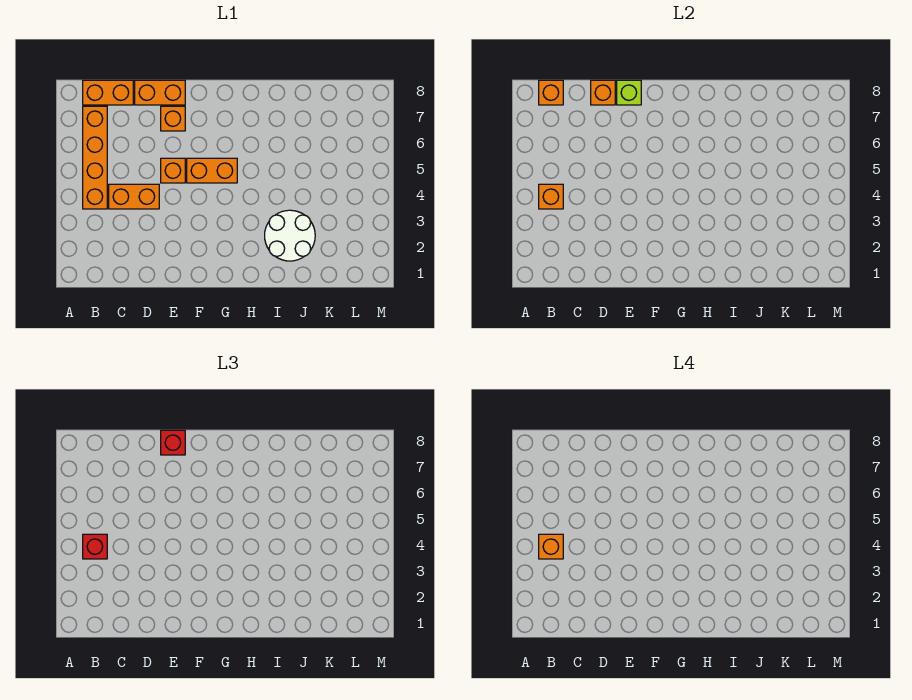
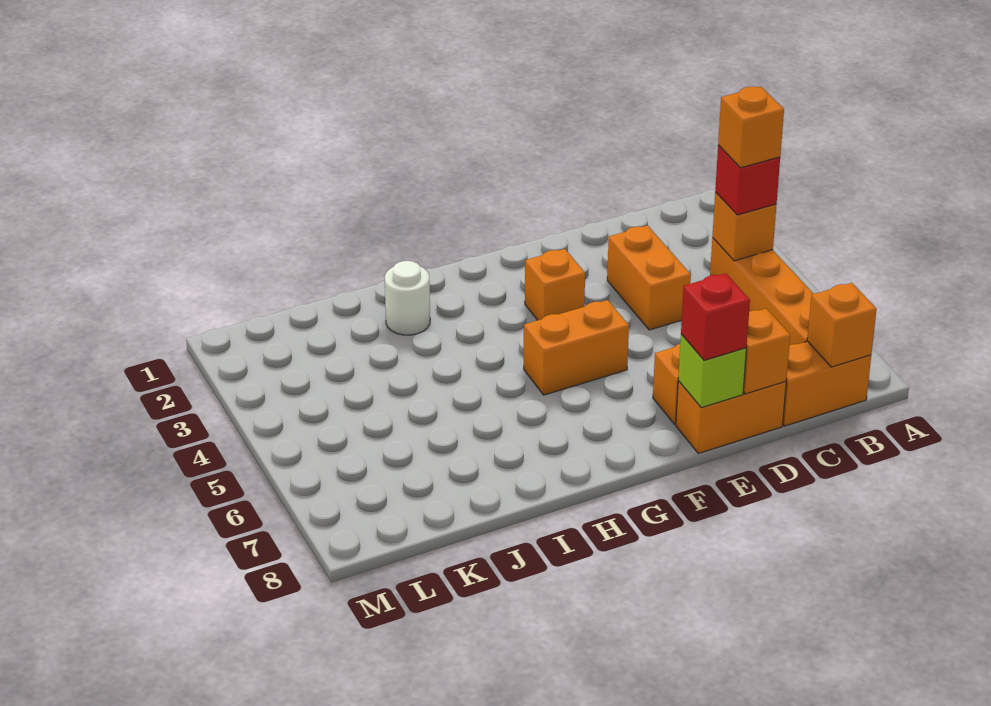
orange 1x2 brick [109,184,159,209] -> orange 1x2 brick turned to [607,225,691,330]
orange 1x1 brick [161,158,185,183] -> orange 1x1 brick moved to [525,249,585,320]
white 2x2 round brick [265,210,315,261] -> white 1x1 round brick [385,261,430,335]

